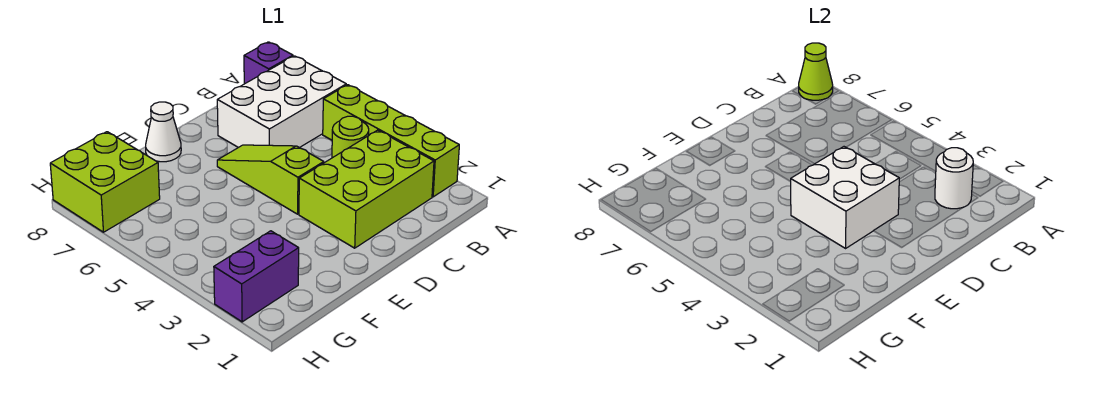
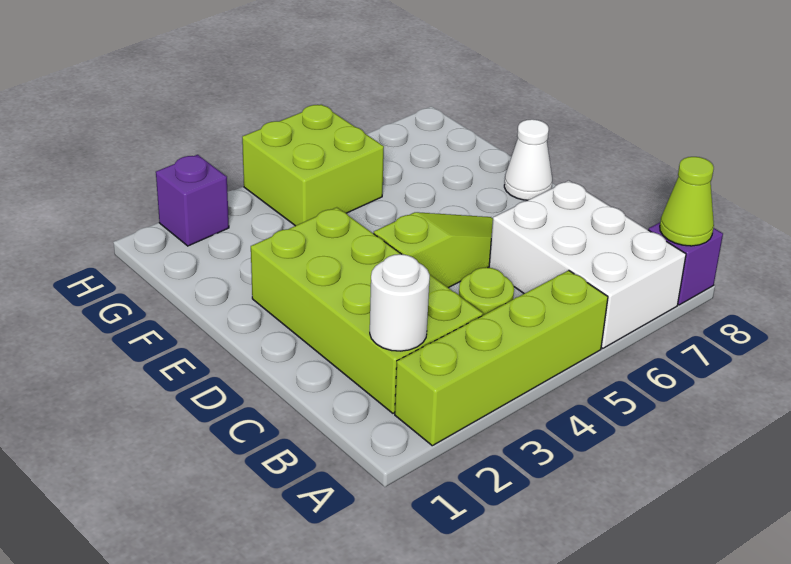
lime 2x3 brick [299,130,434,248] -> lime 2x4 brick [251,207,483,413]
white 2x2 brick [790,147,899,248] -> none
purple 1x2 brick [214,231,299,322] -> purple 1x1 brick [156,155,229,246]
lime 2x2 brick [50,132,160,232] -> lime 2x2 brick moved to [242,104,384,226]

